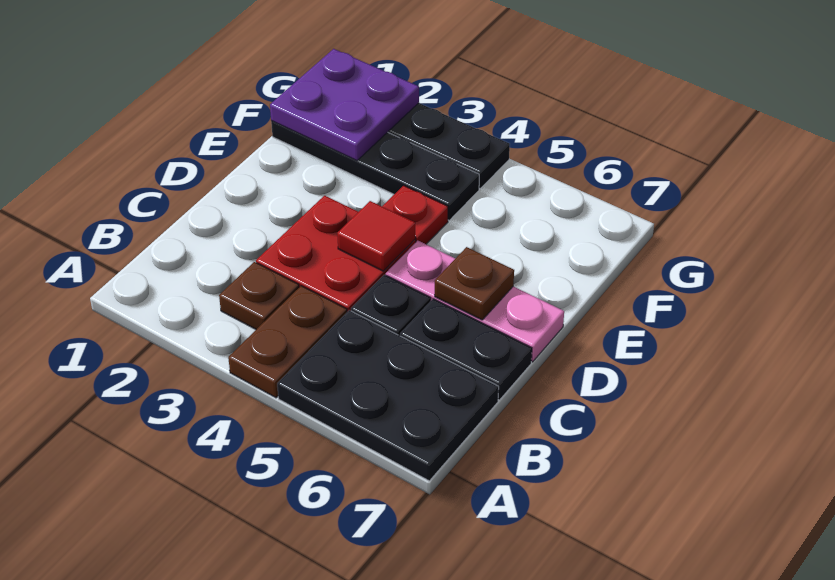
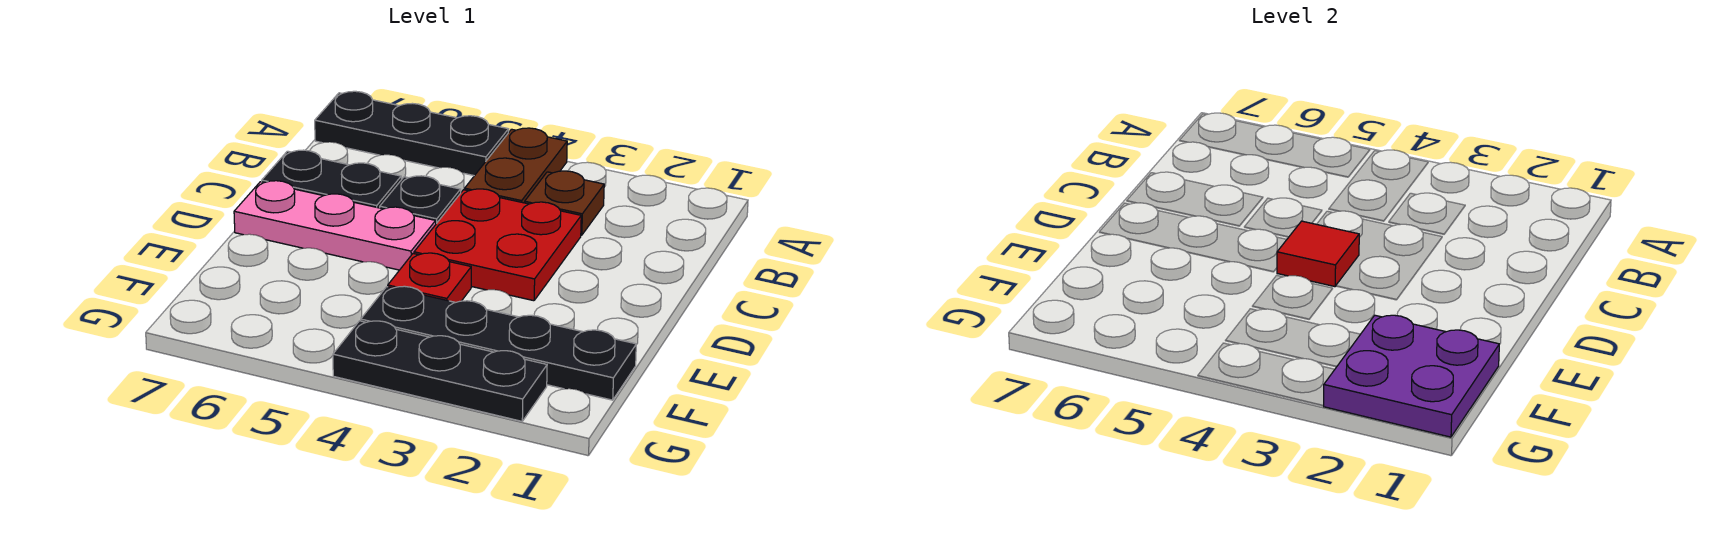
black 2x3 plate [277,310,499,481] -> black 1x3 plate [315,91,509,176]
brown 1x1 plate [435,247,514,320] -> none

